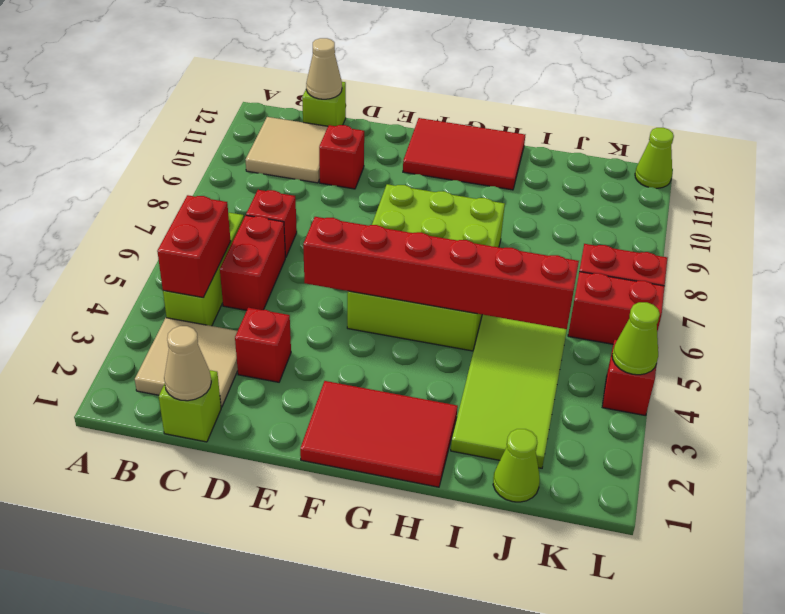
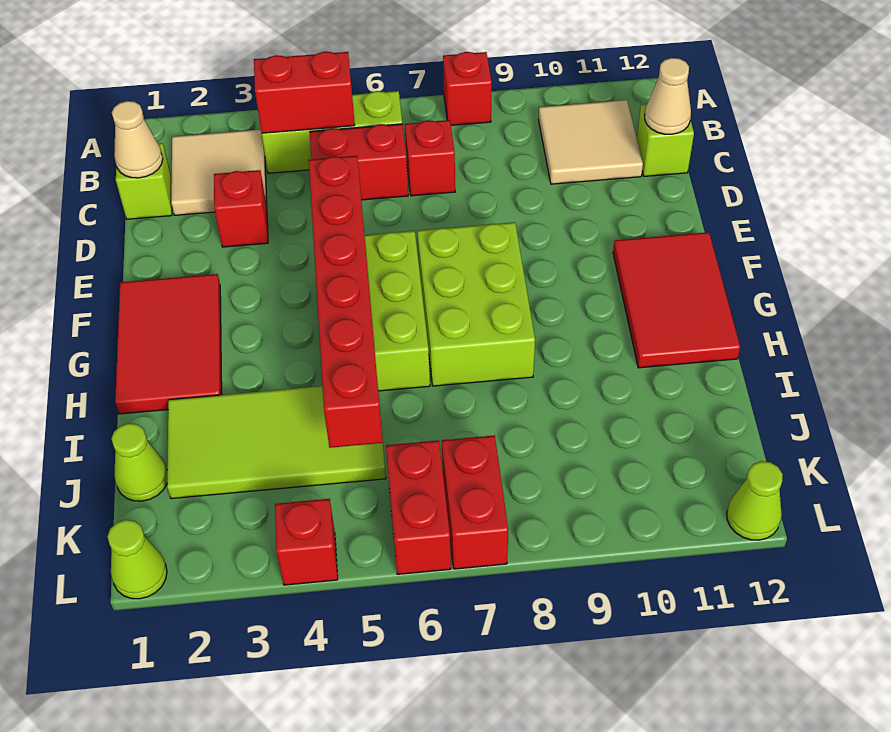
red 1x1 brick [319,125,364,189] -> red 1x1 brick moved to [443,52,492,125]
lime 1x1 cone [612,302,660,375] -> lime 1x1 cone moved to [107,520,167,599]

